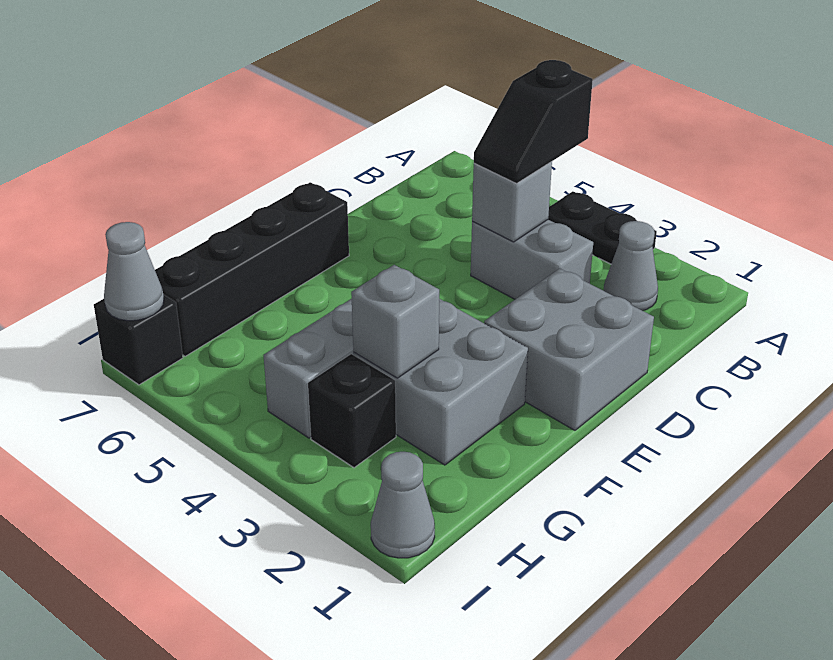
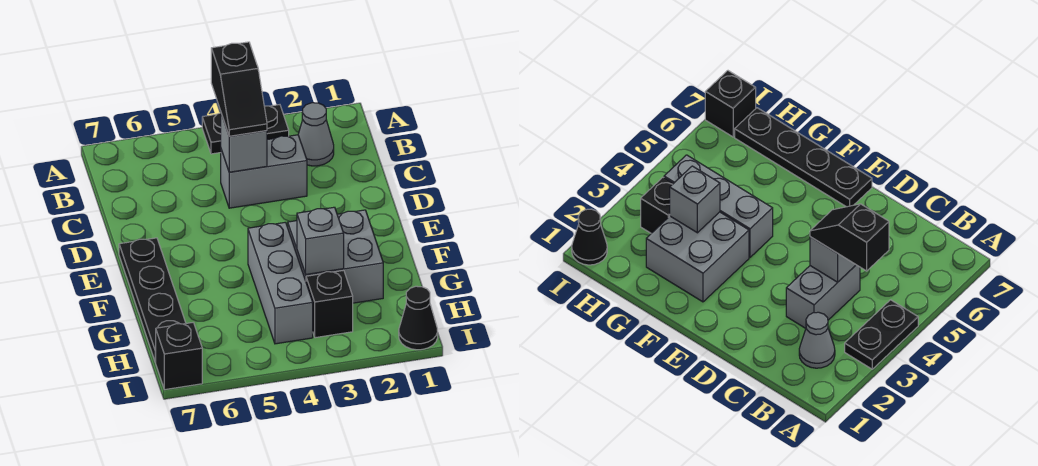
grey 2x2 brick [484,268,654,430] -> none
black 1x4 brick [155,182,349,356] -> black 1x4 plate [119,238,186,362]
grey 1x1 cone [371,452,435,558] -> black 1x1 cone [399,286,438,350]
grey 1x1 cone [104,222,164,321] -> none

